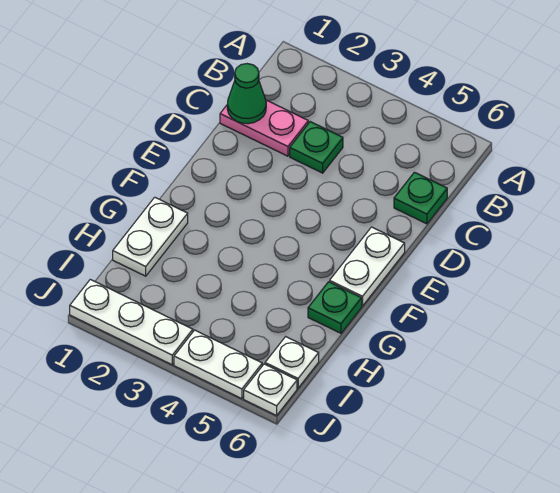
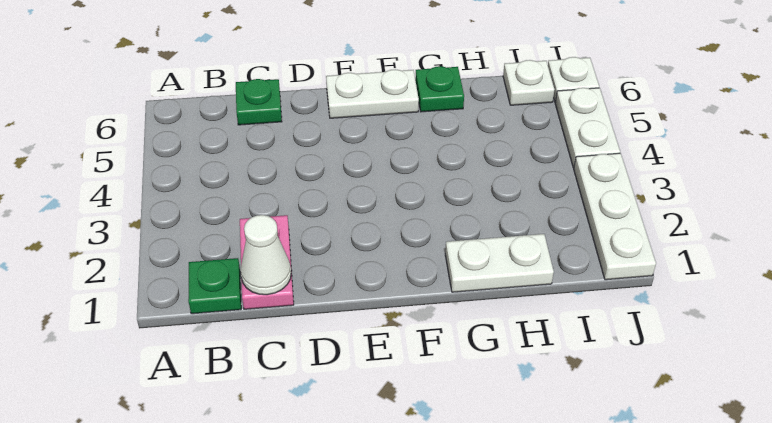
green 1x1 cone [227,64,266,124] -> white 1x1 cone [240,215,291,295]
green 1x1 plate [290,122,343,173] -> green 1x1 plate moved to [188,258,241,314]

